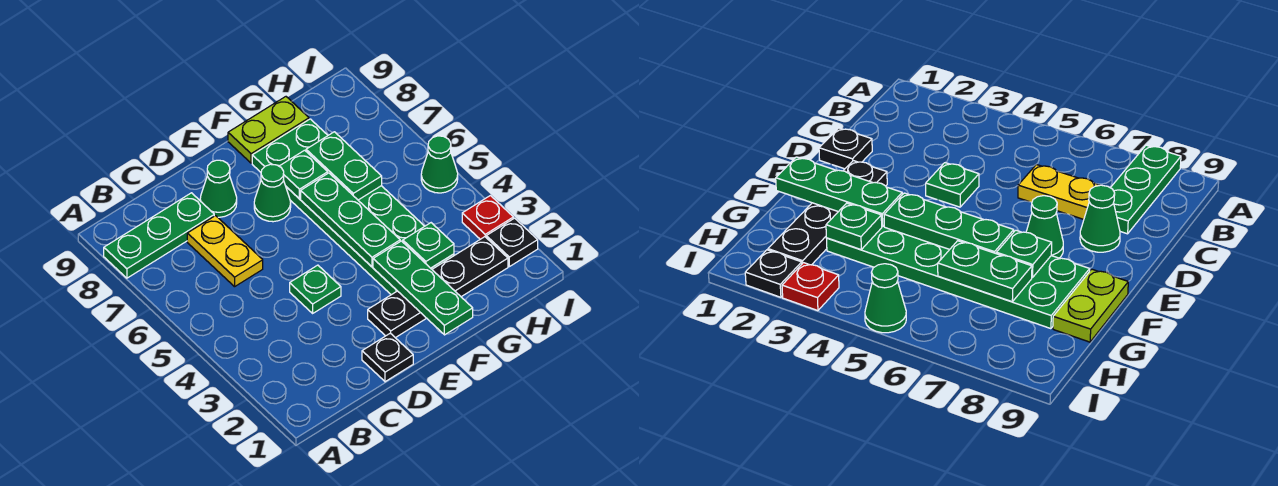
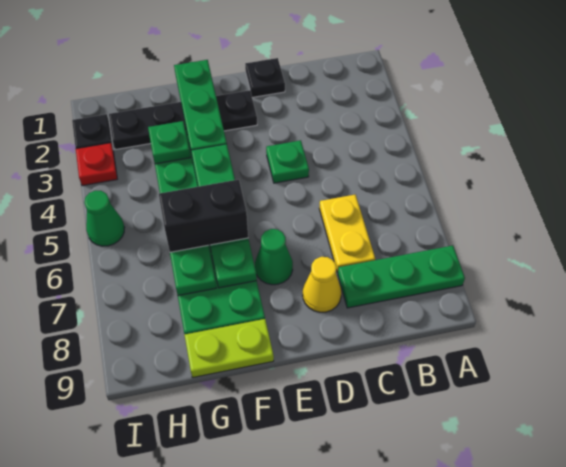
green 1x1 cone [200,160,237,217] -> yellow 1x1 cone [303,257,341,312]
none -> black 1x2 brick [159,179,248,252]

